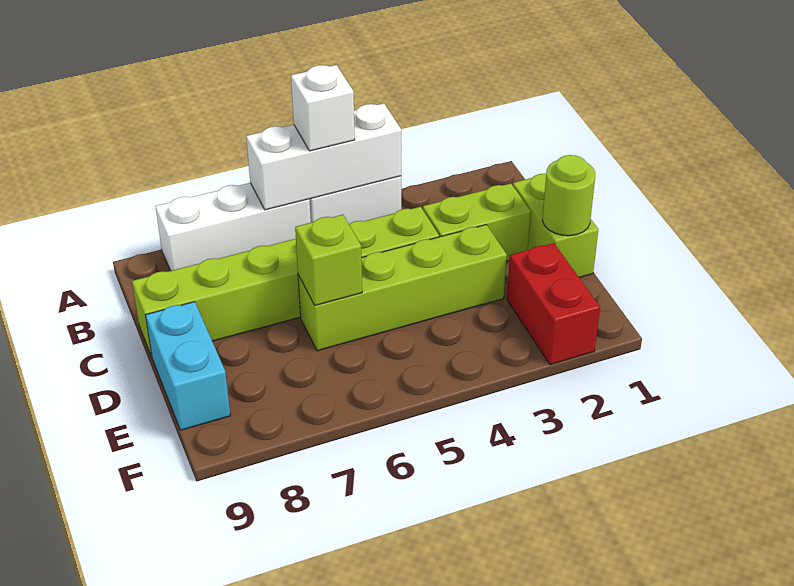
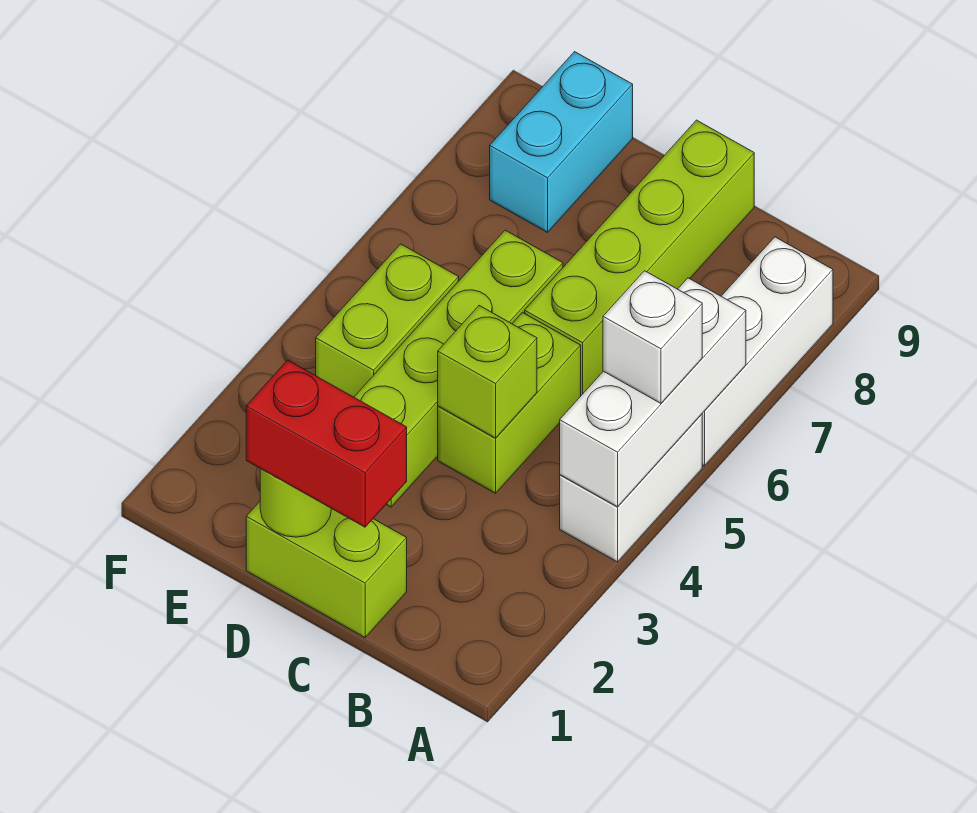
lime 1x2 brick [423,183,531,261] -> lime 1x2 brick moved to [316,244,459,397]
lime 1x1 brick [295,215,362,305] -> lime 1x1 brick moved to [438,306,537,438]
cyan 1x2 brick [146,302,230,430] -> cyan 1x2 brick turned to [490,52,633,232]
red 1x2 brick [507,243,600,365] -> red 1x2 brick moved to [246,360,407,527]

